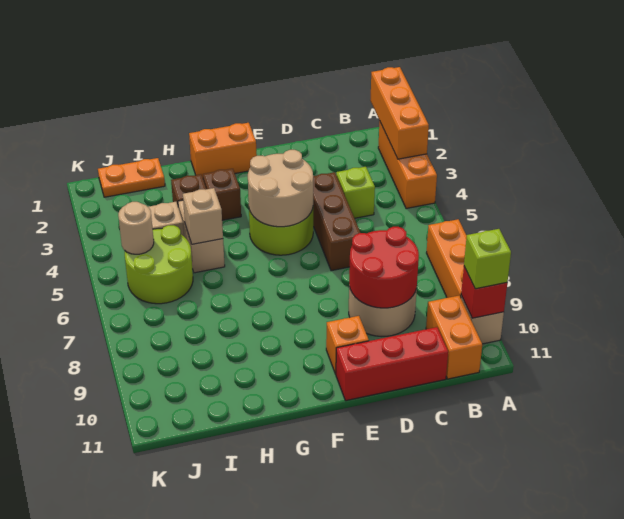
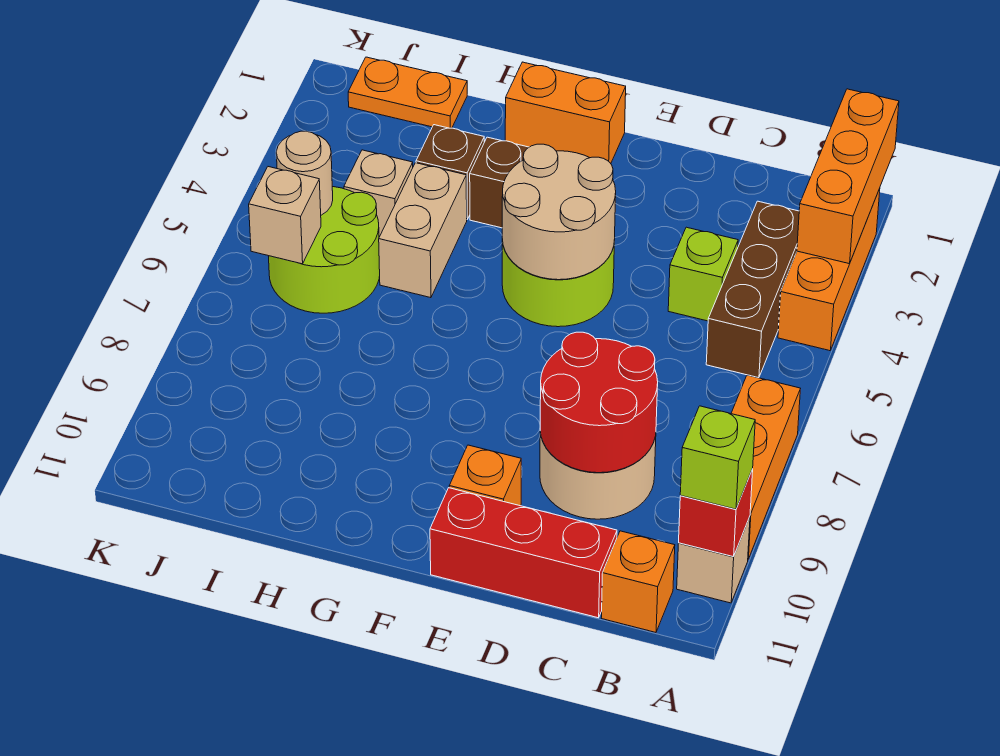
orange 1x2 brick [426,296,482,379] -> orange 1x1 brick [602,531,675,632]
brown 1x3 brick [313,172,360,271] -> brown 1x3 brick moved to [706,201,799,378]
tan 1x1 brick [183,188,223,244] -> tan 1x1 brick moved to [249,167,321,264]

